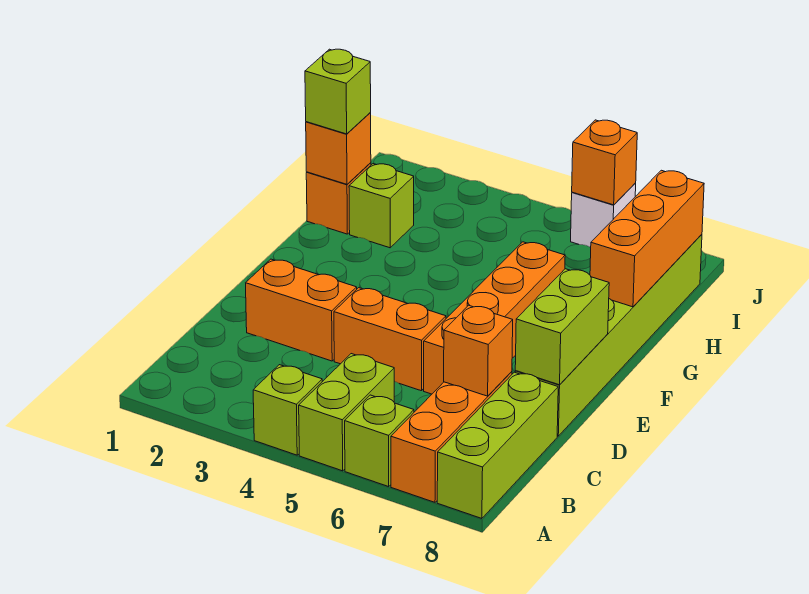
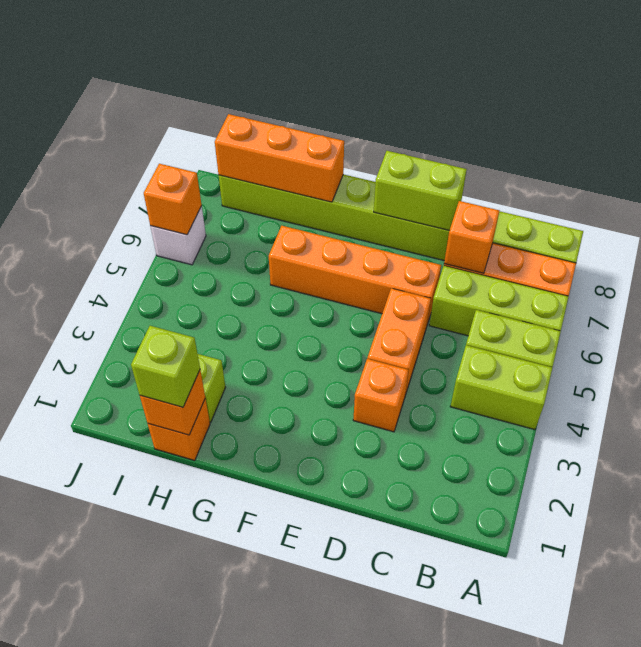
lime 1x1 brick [253,365,322,455] -> lime 1x2 brick [450,345,553,430]
lime 1x1 brick [345,395,414,487] -> lime 1x3 brick [429,266,569,336]
orange 1x2 brick [246,259,357,361] -> orange 1x1 brick [353,359,409,432]

